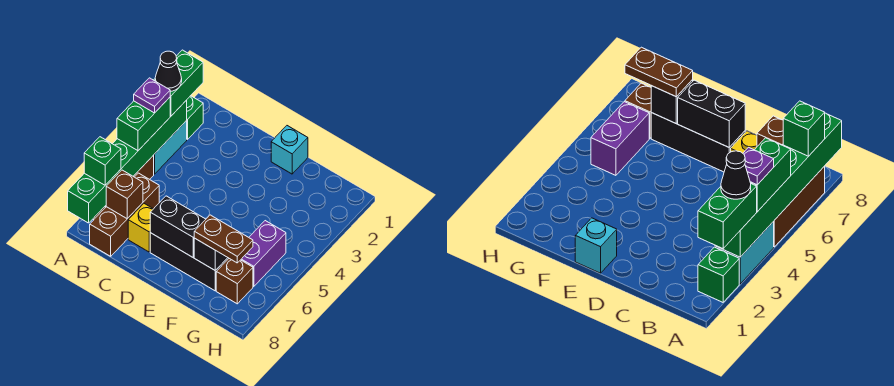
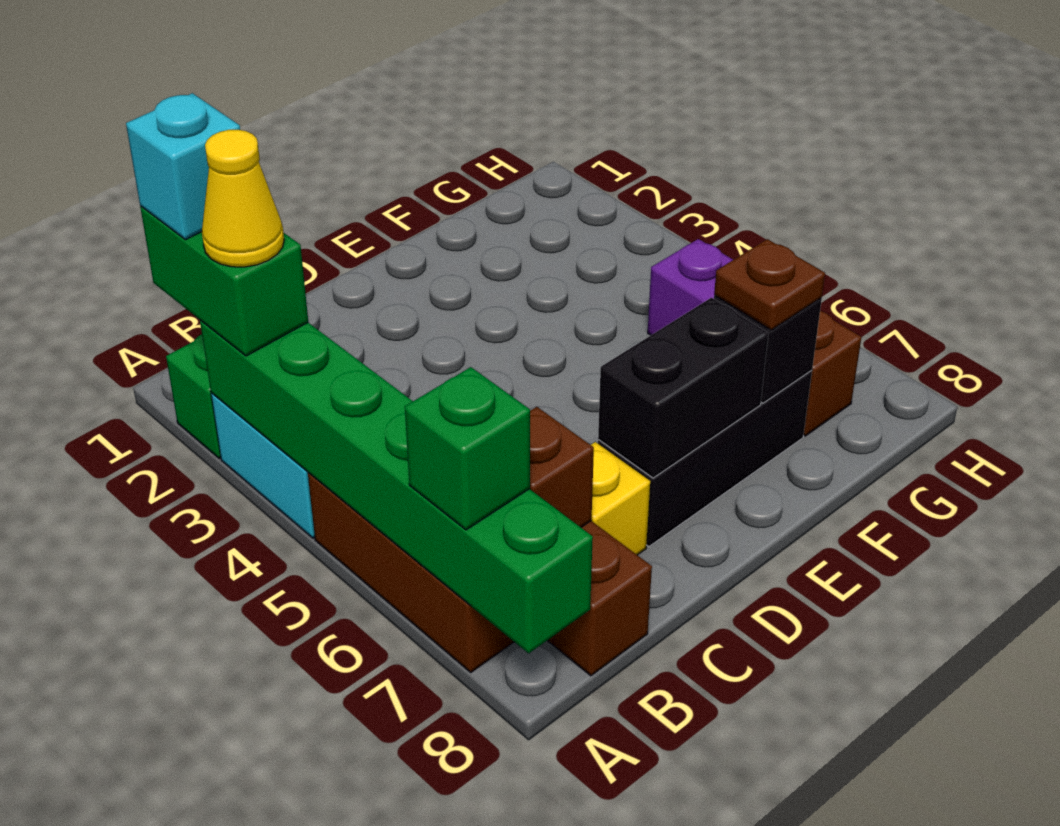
black 1x1 cone [155,51,182,91] -> yellow 1x1 cone [202,130,284,267]
green 1x2 brick [117,97,170,151] -> none
purple 1x1 plate [134,78,170,113] -> none
cyan 1x1 brick [271,126,308,174] -> cyan 1x1 brick moved to [126,93,240,240]
brown 1x2 plate [194,215,253,263] -> brown 1x1 plate [714,239,825,330]

